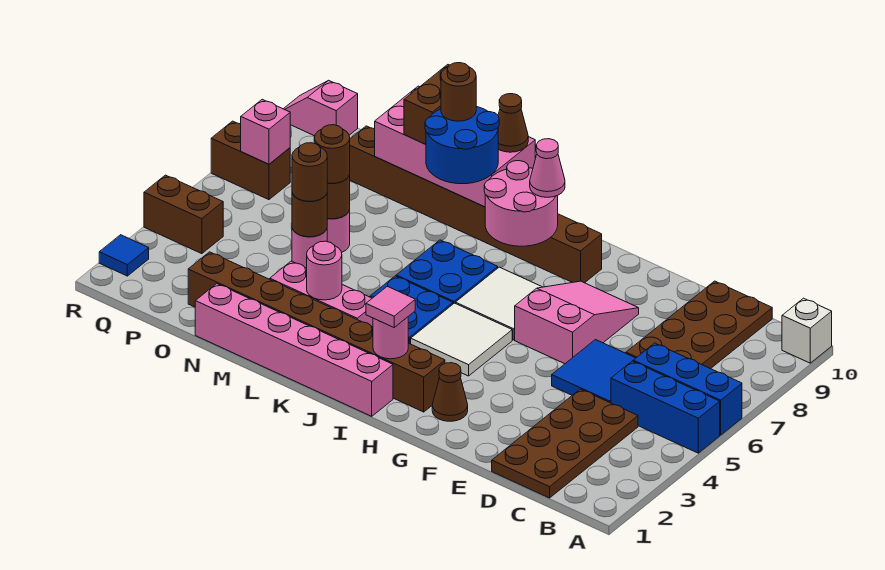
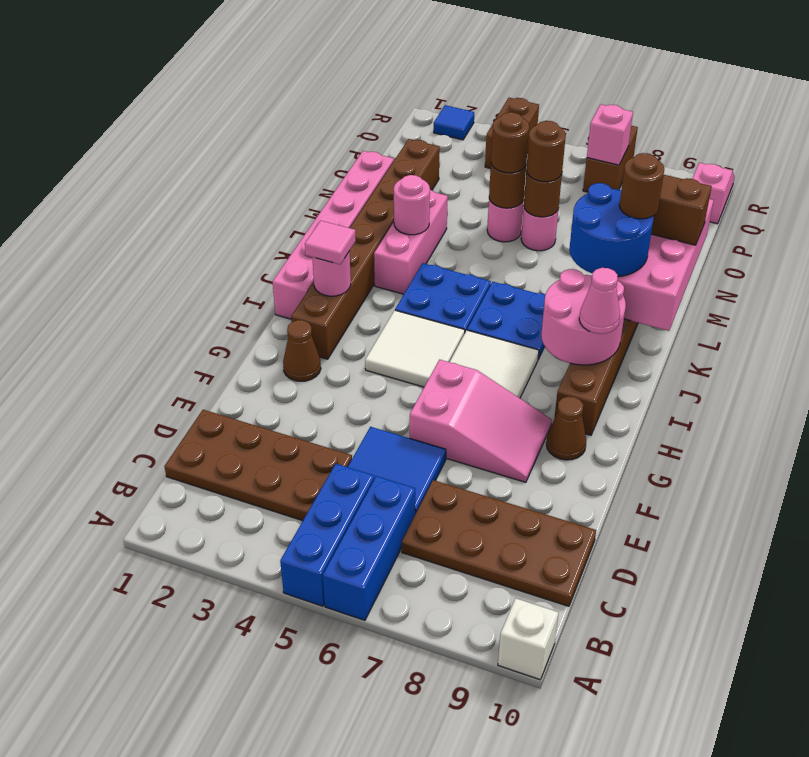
brown 1x1 cone [498,94,528,152] -> brown 1x1 cone moved to [546,396,586,460]

